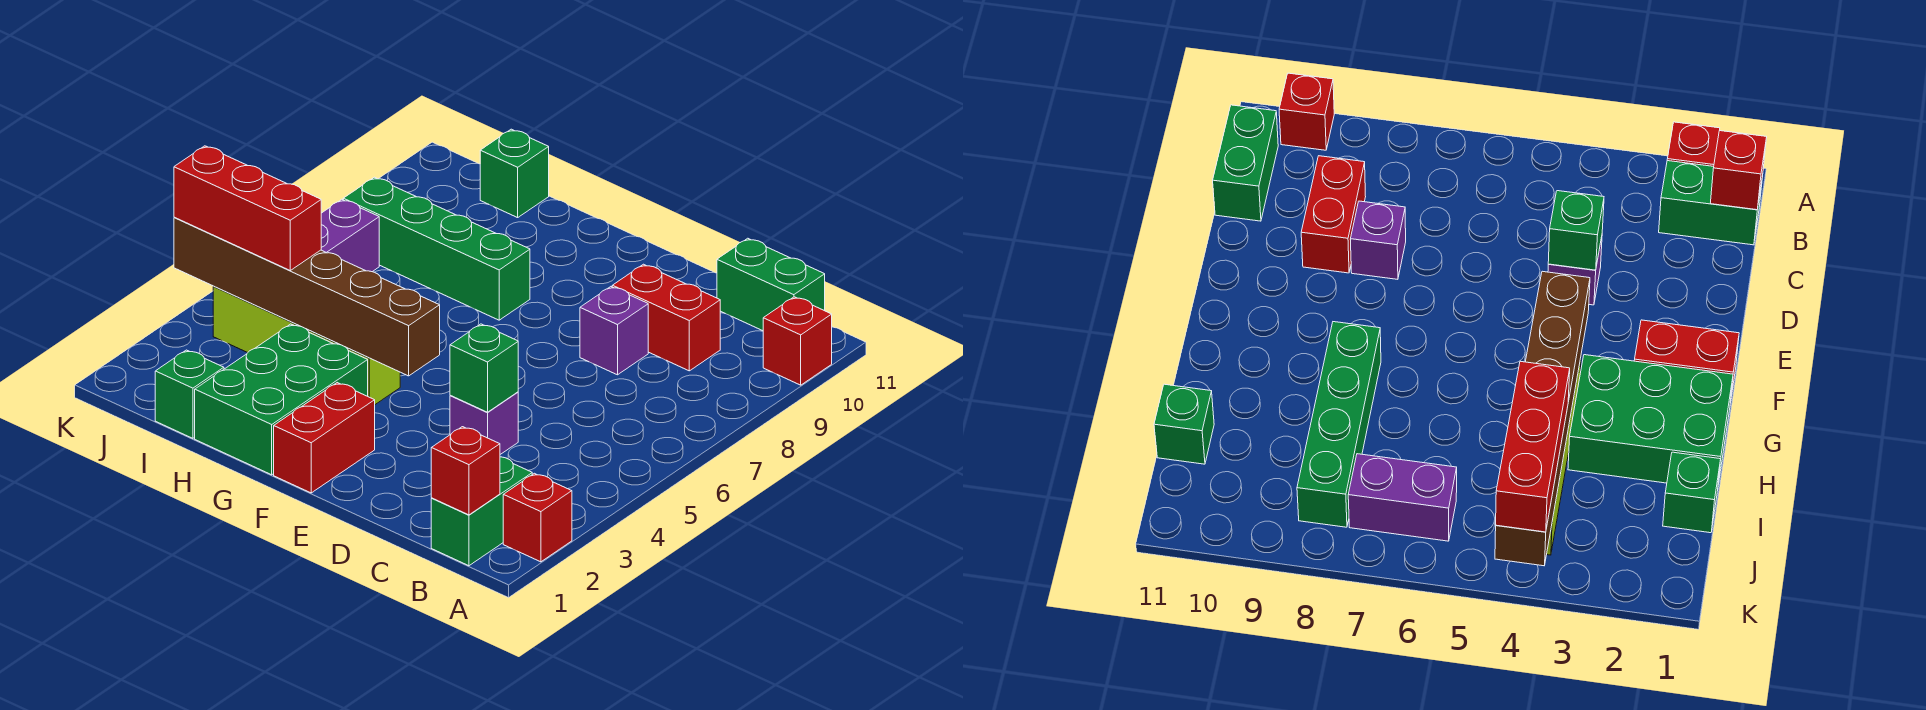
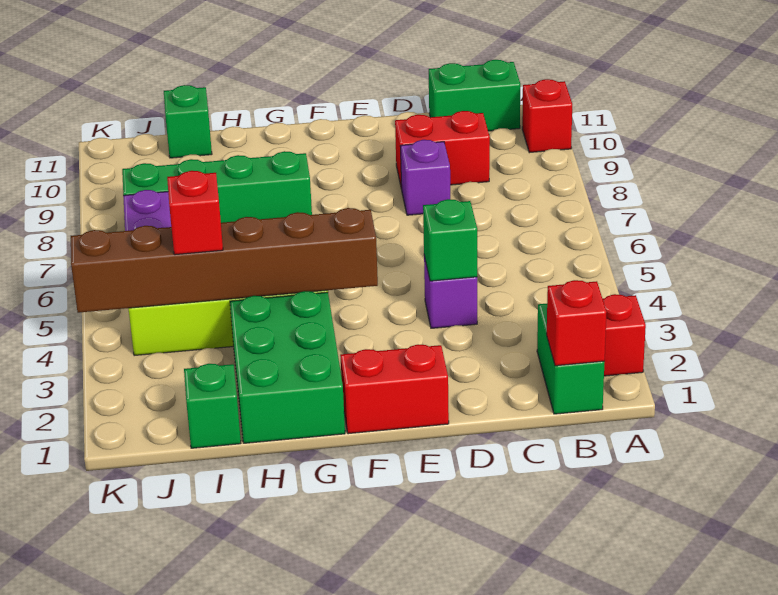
red 1x2 brick [274,383,375,493] -> red 1x2 brick turned to [340,344,449,434]
red 1x3 brick [174,146,321,270] -> red 1x1 brick [167,171,223,255]

